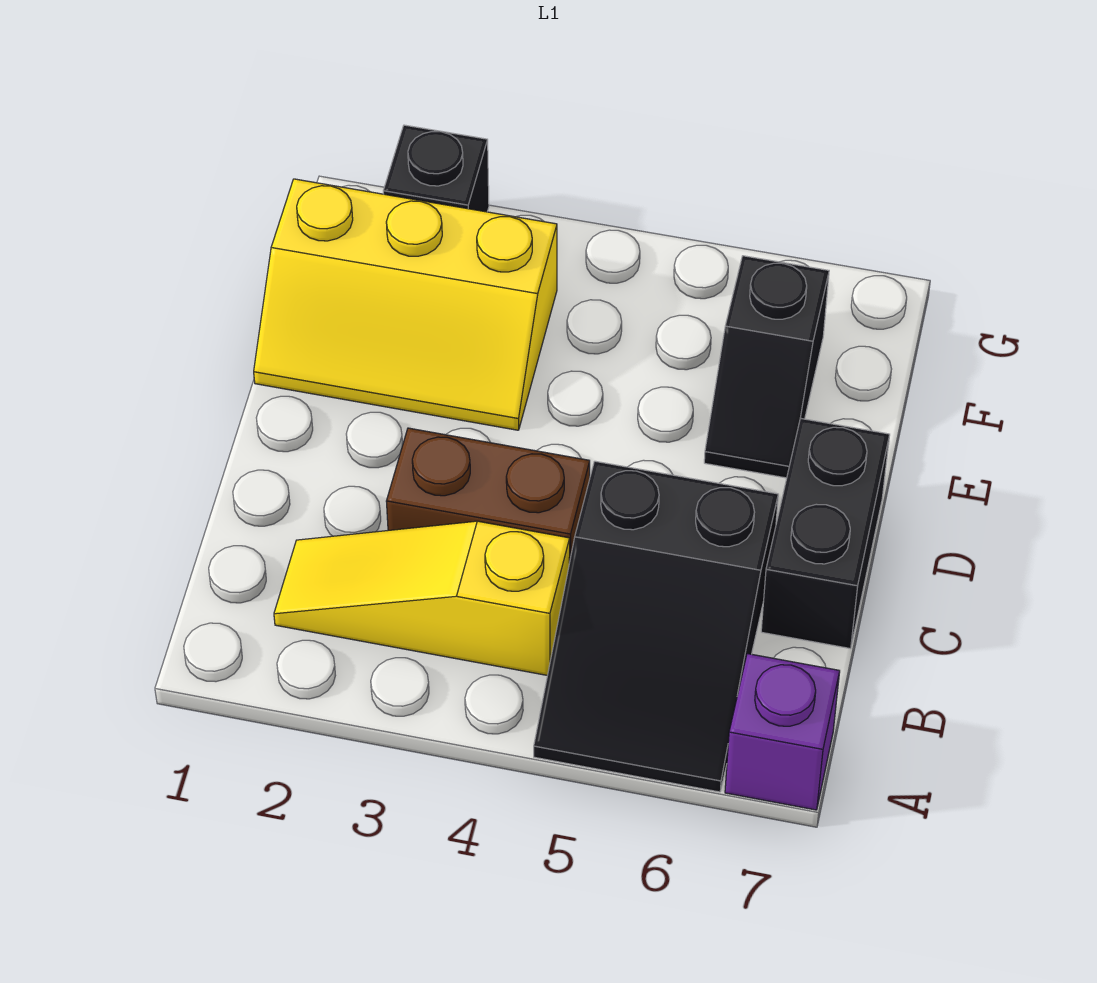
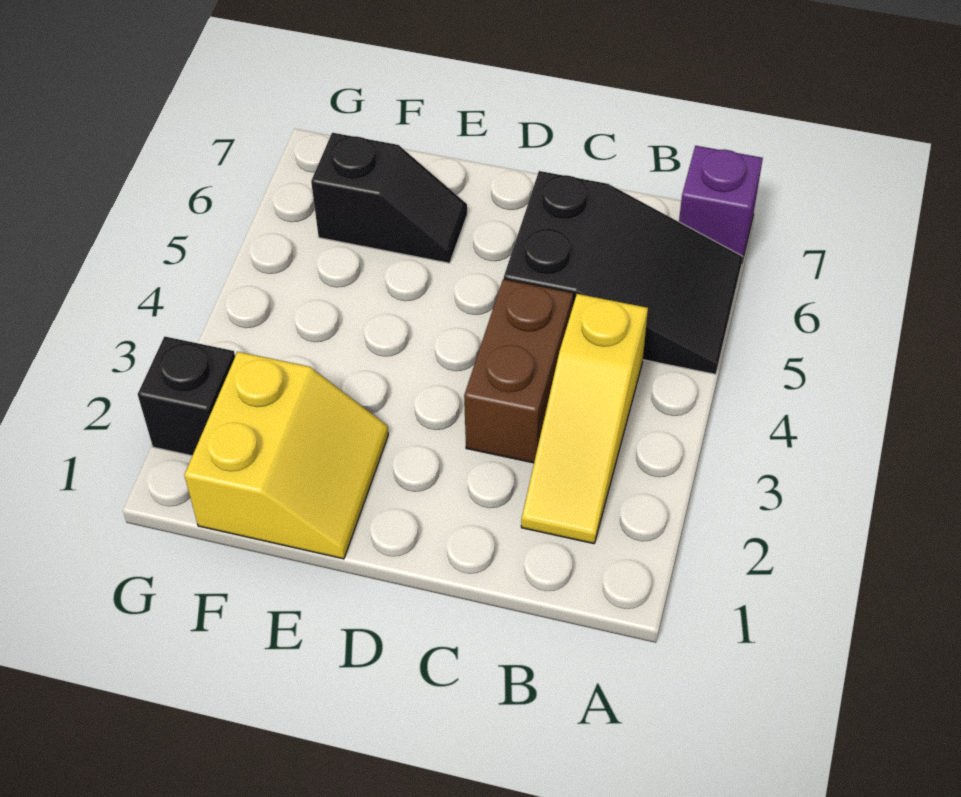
black 1x2 brick [761,418,890,649] -> none
yellow 2x3 slope [254,179,557,430] -> yellow 2x2 slope [184,352,388,559]

